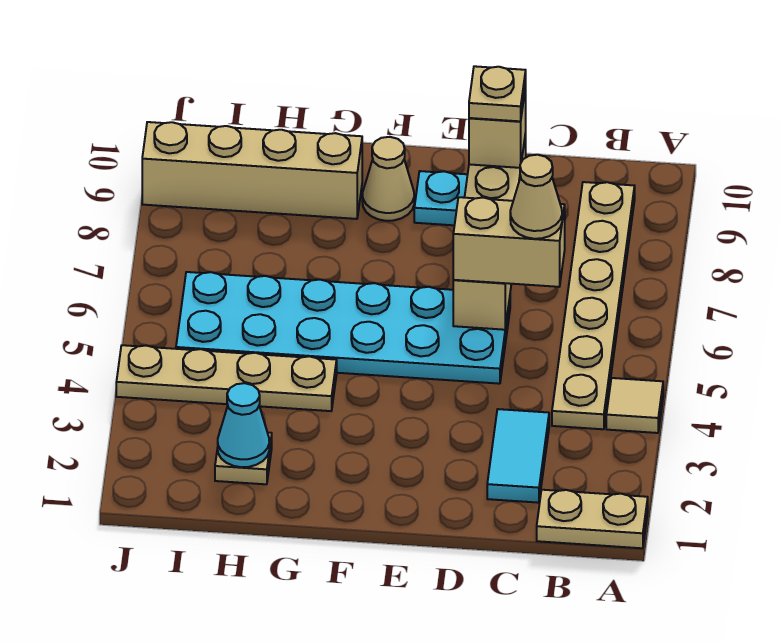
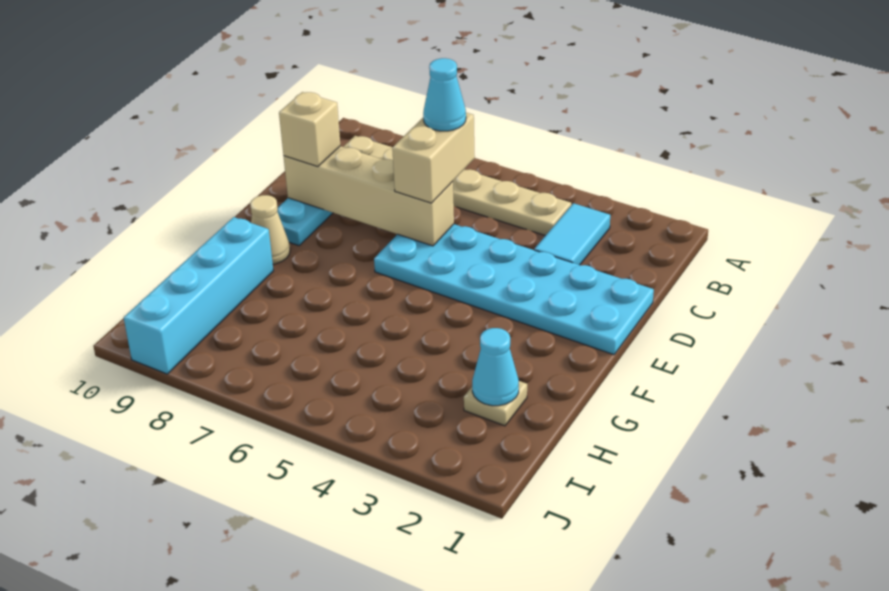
tan 1x2 plate [537,490,648,548] -> none
tan 1x1 tile [606,378,663,433] -> none
cyan 1x2 tile [487,409,549,503] -> cyan 1x2 tile turned to [534,203,610,265]
tan 1x1 cone [510,155,562,239] -> cyan 1x1 cone [423,58,466,131]
cyan 2x6 plate [176,272,510,384] -> cyan 2x6 plate turned to [374,224,654,355]
tan 1x1 plate [469,66,526,121] -> none
tan 1x4 plate [116,345,337,411] -> none
tan 1x4 brick [142,122,362,219] -> cyan 1x4 brick [124,217,273,374]

